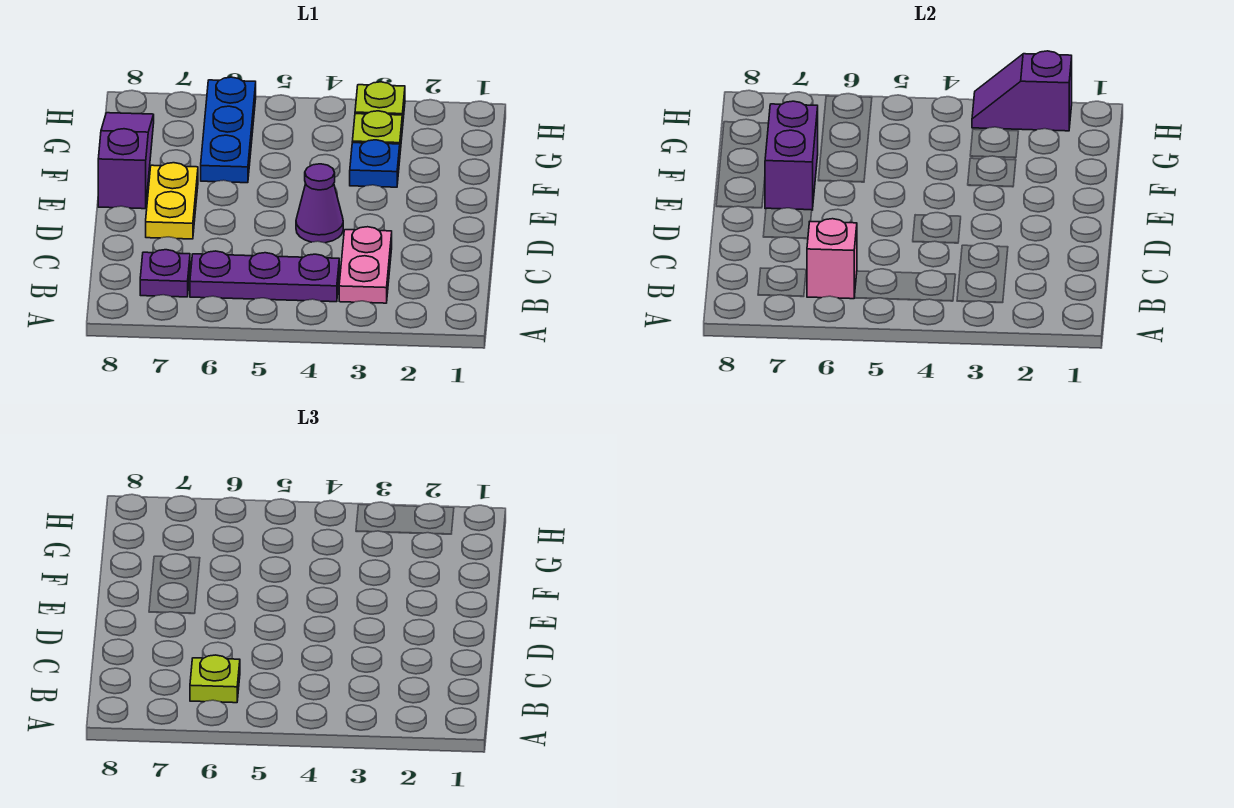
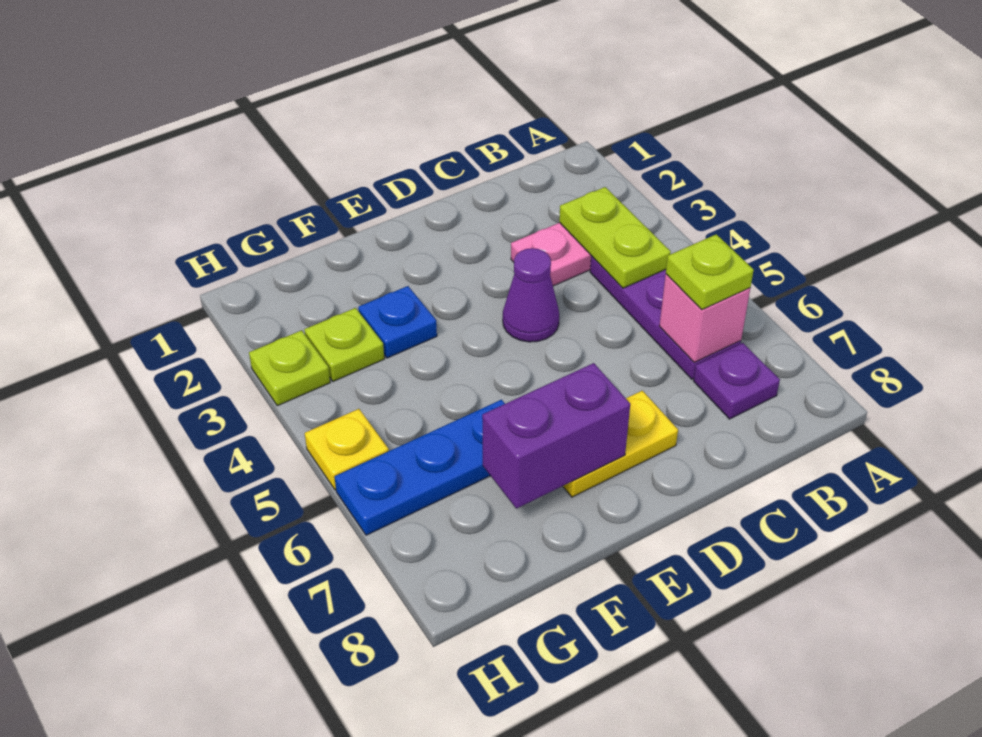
none -> lime 1x2 plate [559,187,671,288]
purple 1x3 slope [98,113,154,209] -> none
purple 1x2 slope [972,51,1072,131] -> none
none -> yellow 1x1 plate [305,409,389,490]

